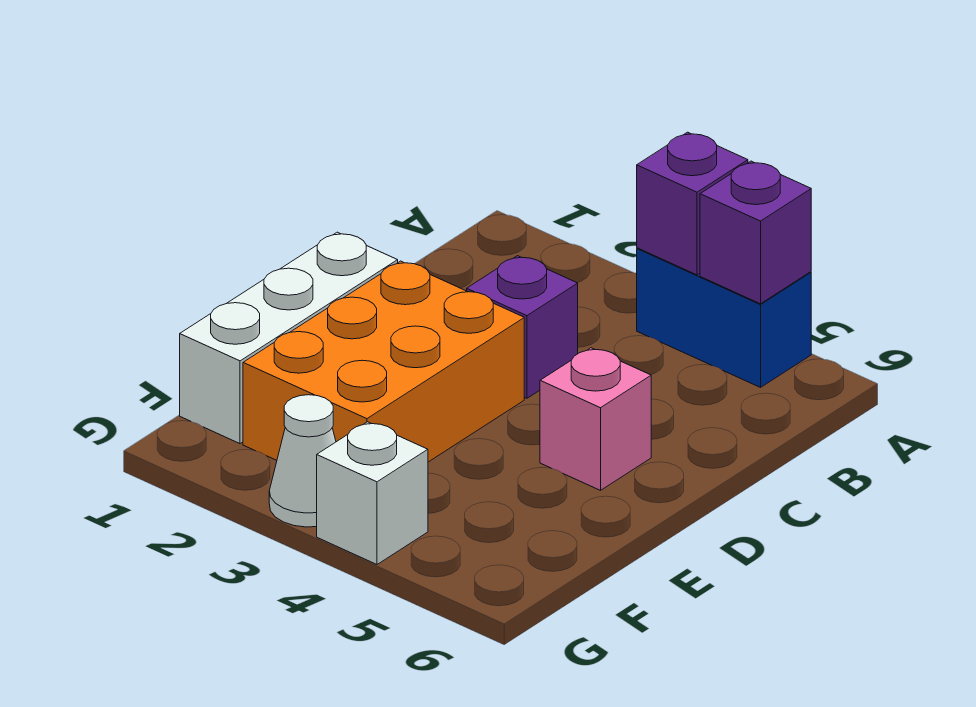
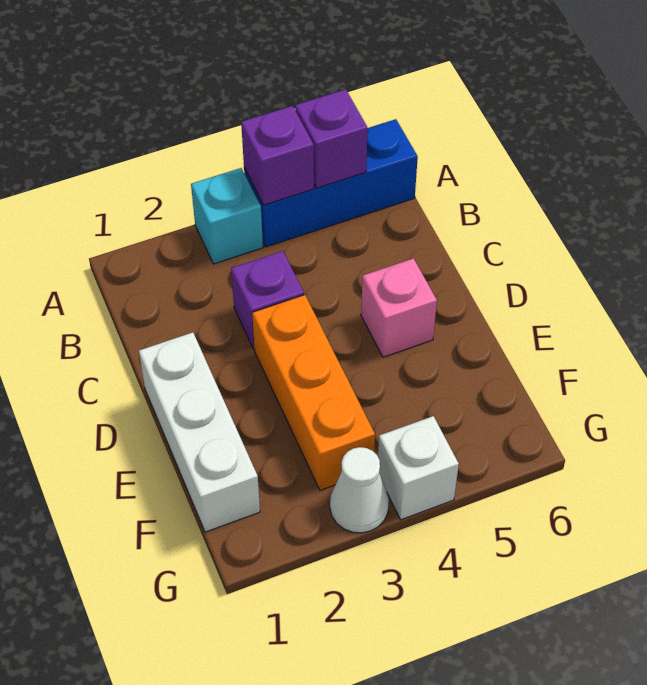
none -> cyan 1x1 brick [191,168,263,264]
blue 1x2 brick [637,248,811,387] -> blue 1x3 brick [244,119,418,247]
orange 2x3 brick [243,261,524,462] -> orange 1x3 brick [252,295,375,490]

